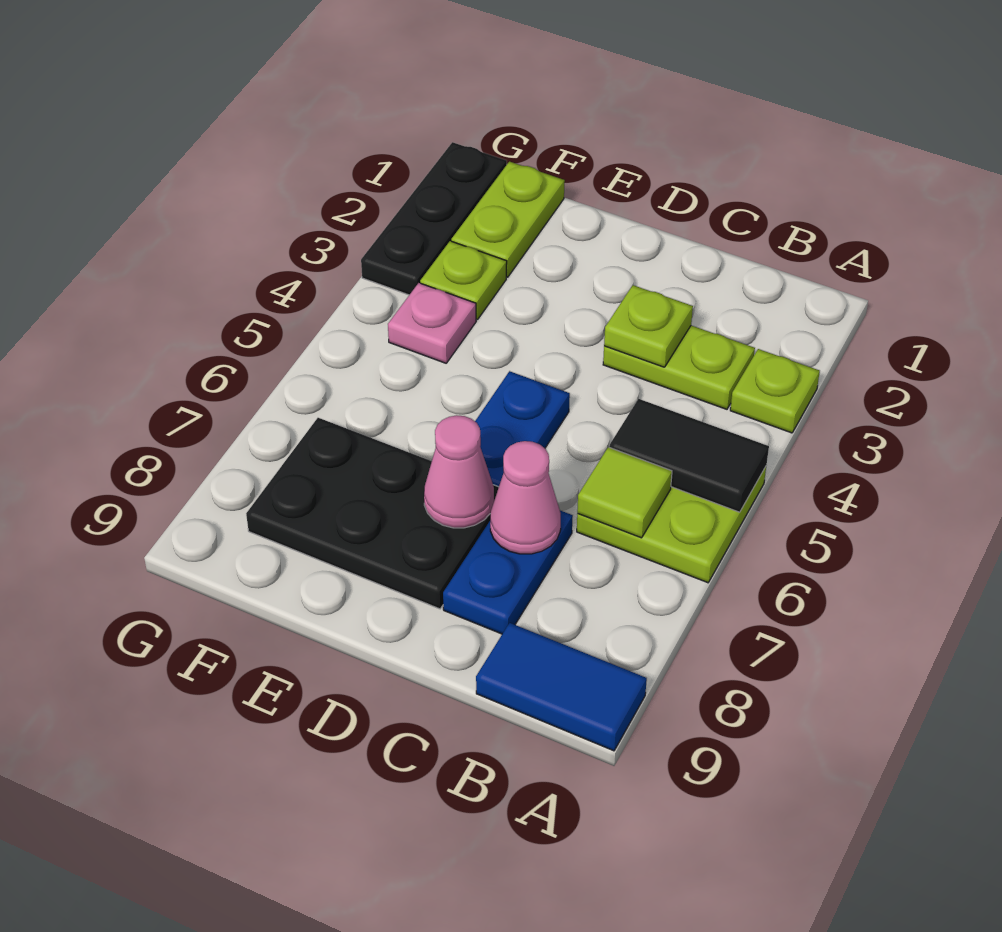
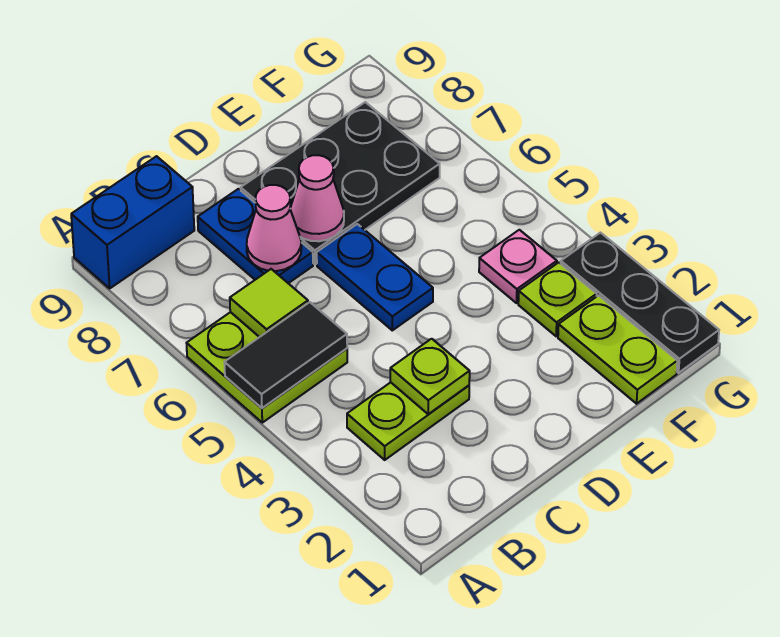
lime 1x1 plate [730,349,820,433] -> none
blue 1x2 tile [476,623,647,751] -> blue 1x2 brick [71,156,194,288]

